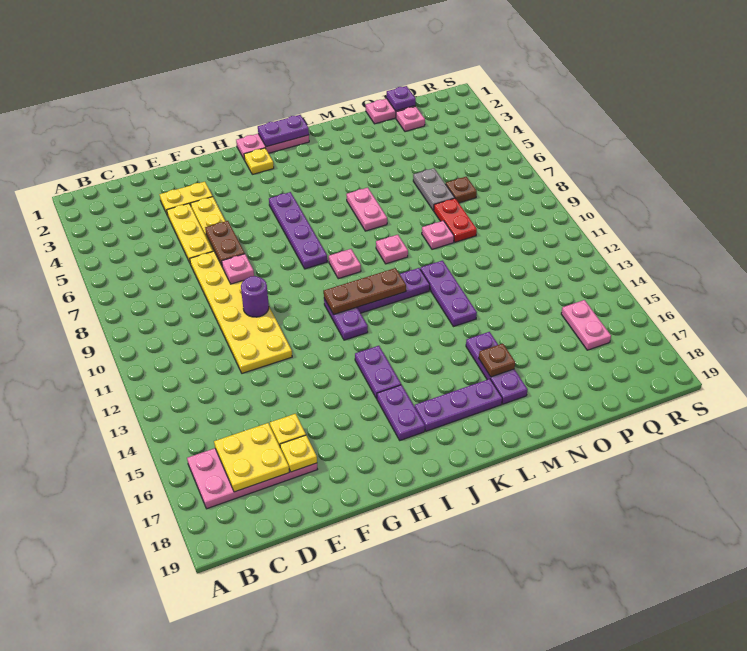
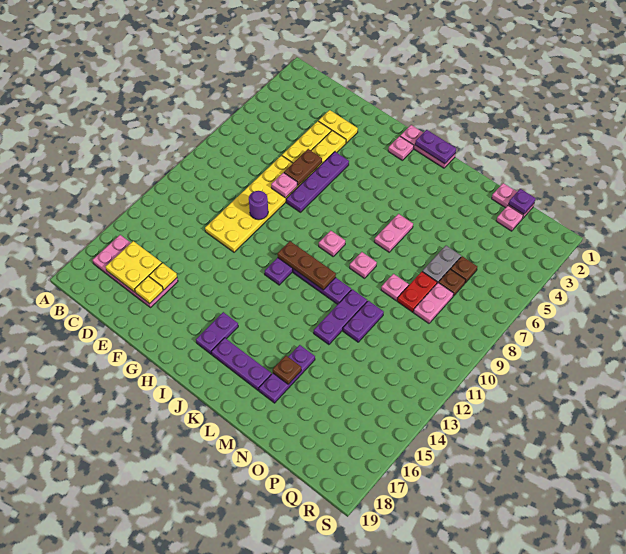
yellow 1x1 plate [244,148,274,174] -> pink 1x1 plate [388,136,414,160]
purple 1x4 plate [269,192,327,269] -> purple 1x4 plate moved to [286,152,349,212]
purple 1x2 plate [355,346,401,399] -> purple 1x2 plate moved to [343,301,384,342]
none -> brown 1x1 plate [451,256,477,283]
pink 1x2 plate [561,300,611,350] -> pink 1x2 plate moved to [414,283,454,323]

